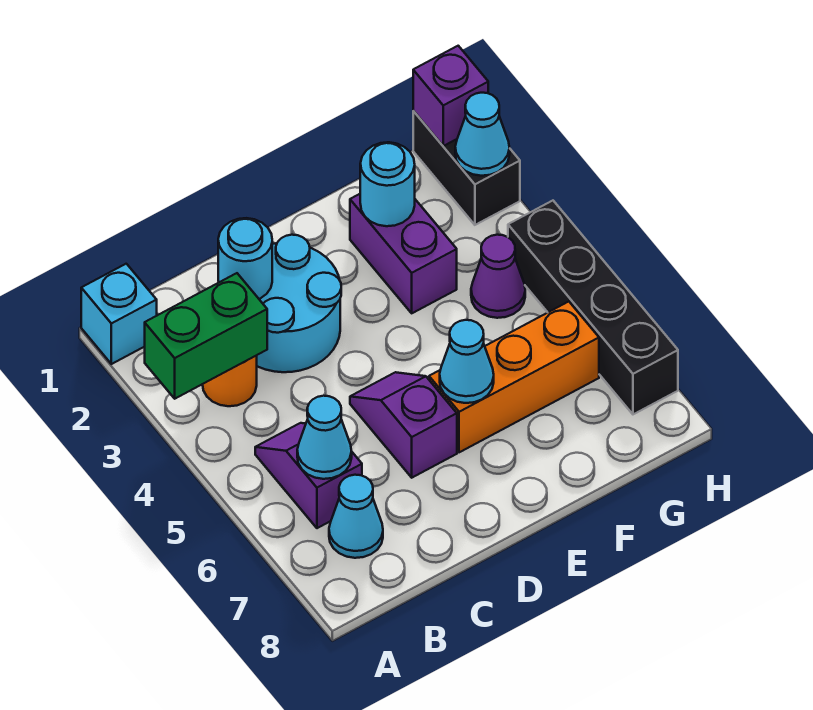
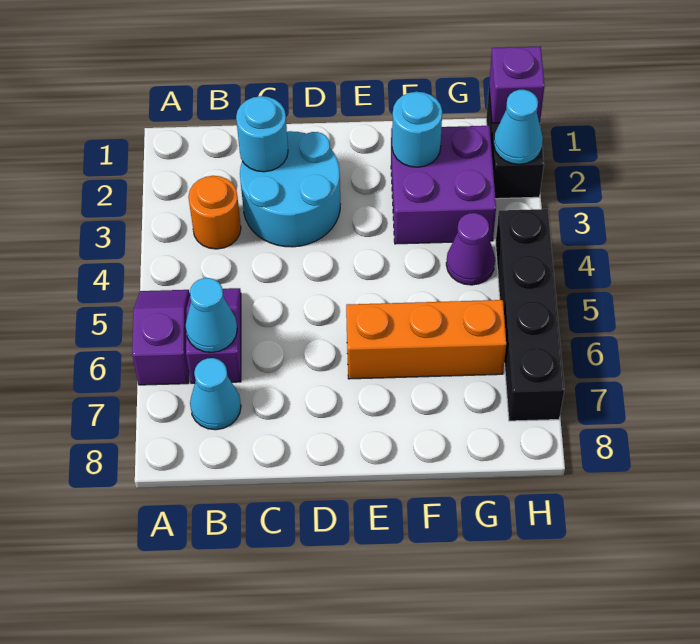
cyan 1x1 brick [81,264,157,364] -> none
green 1x2 brick [145,273,267,399] -> none
purple 1x2 slope [350,372,457,478] -> purple 1x2 slope moved to [132,290,190,385]
cyan 1x1 cone [440,320,494,403] -> none
purple 1x2 brick [350,194,457,313] -> purple 2x2 brick [391,126,496,244]

